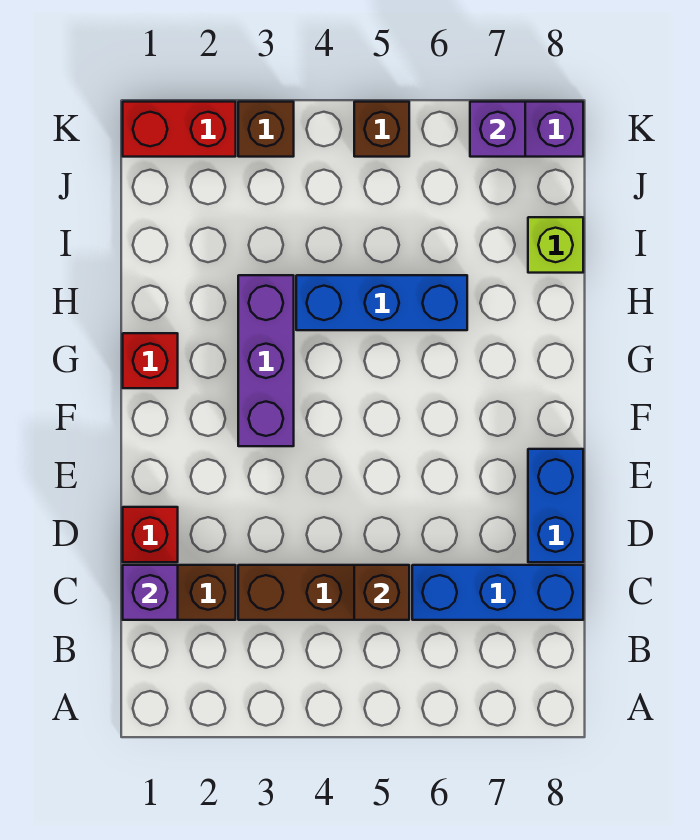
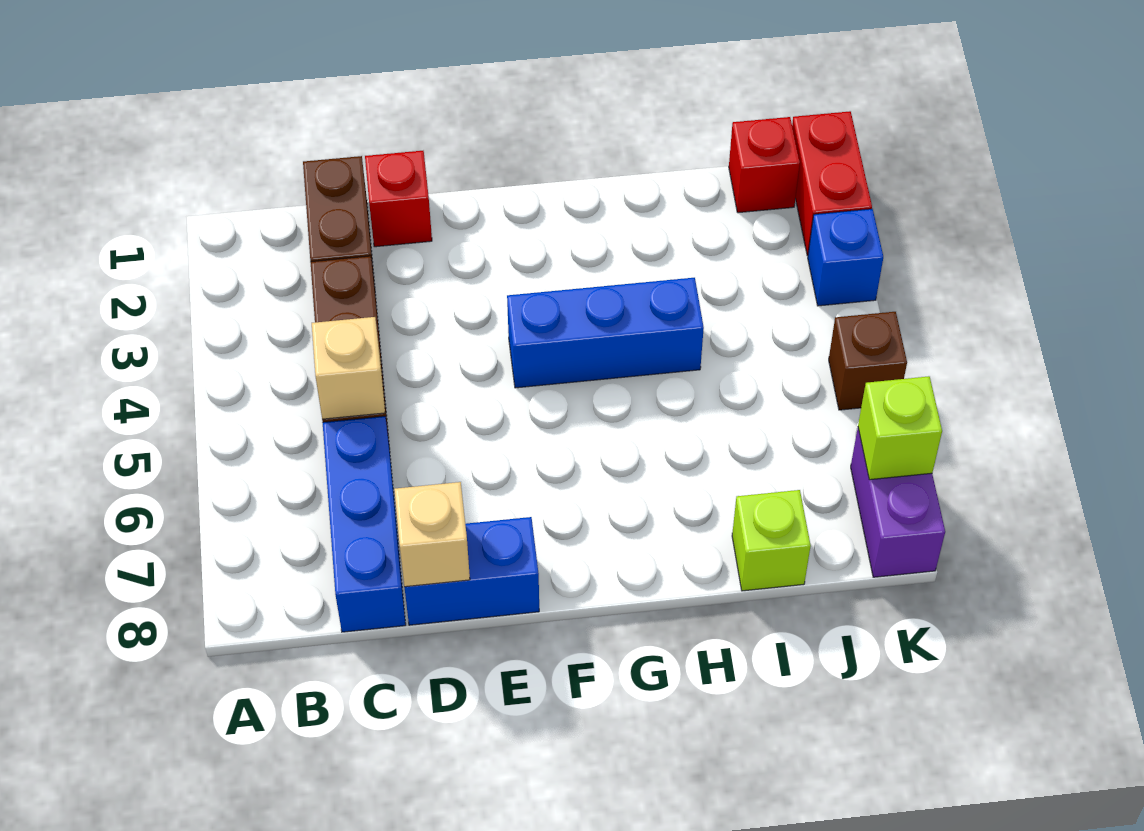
purple 1x1 brick [123,565,178,620] -> none
brown 1x1 brick [354,565,409,620] -> tan 1x1 brick [312,317,385,419]
none -> tan 1x1 brick [394,482,470,587]
purple 1x3 brick [238,275,294,446] -> none
red 1x1 brick [123,333,178,388] -> red 1x1 brick moved to [729,117,800,213]
blue 1x3 brick [296,275,467,330] -> blue 1x3 brick turned to [507,278,704,388]
brown 1x1 brick [238,102,294,157] -> blue 1x1 brick [808,209,883,306]
purple 1x1 brick [470,102,525,157] -> lime 1x1 brick [858,376,942,480]

